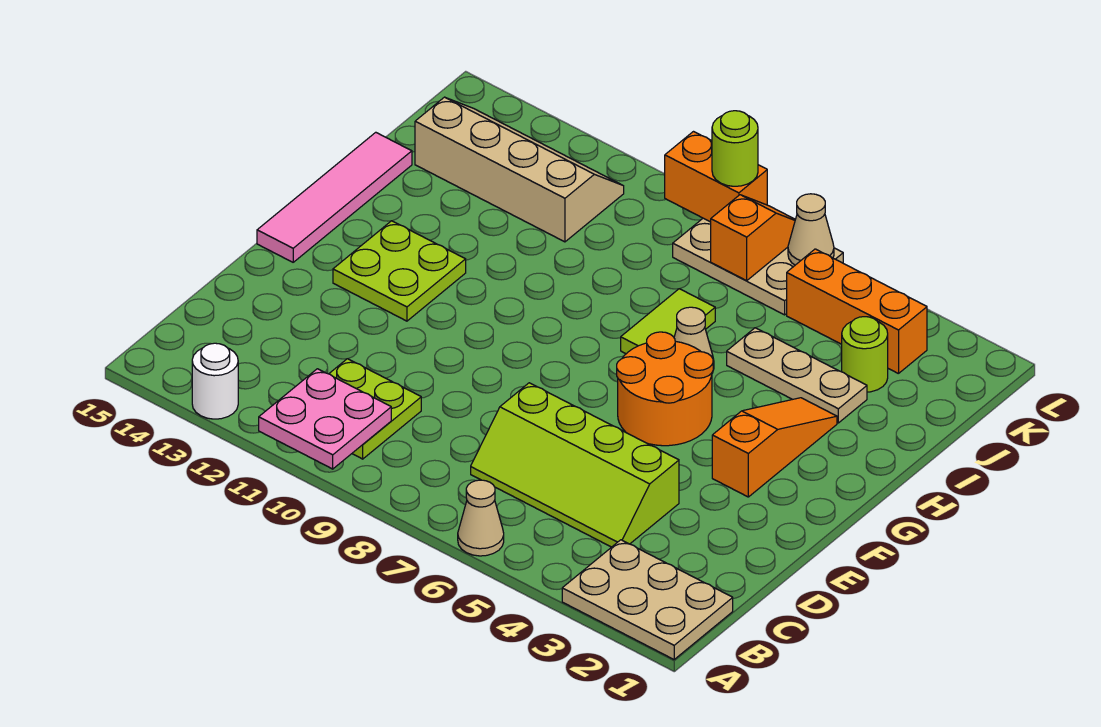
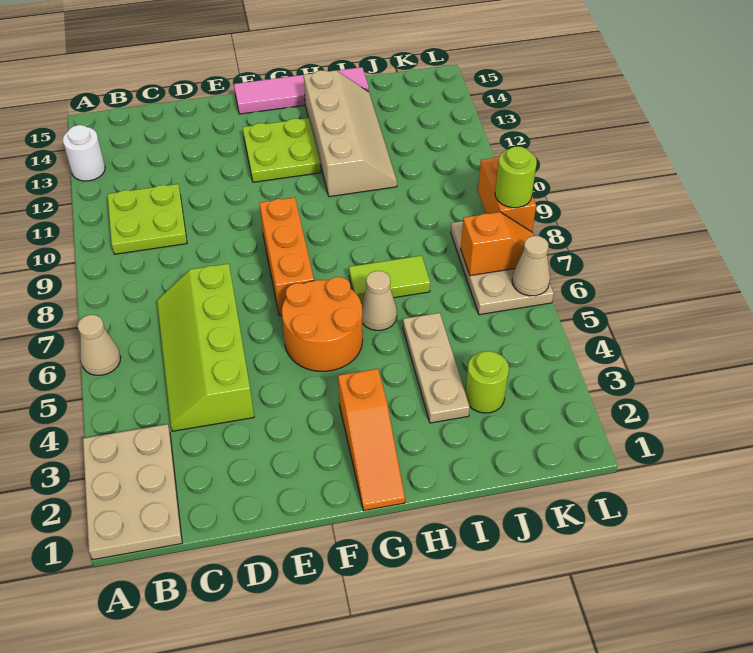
pink 2x2 plate [259,369,391,469] -> none
orange 1x3 slope [712,398,837,497] -> orange 1x3 slope turned to [338,369,405,511]
tan 2x4 slope [415,97,624,242] -> tan 2x4 slope moved to [304,70,397,197]
orange 1x3 brick [787,249,927,374] -> orange 1x3 brick moved to [260,197,314,316]

